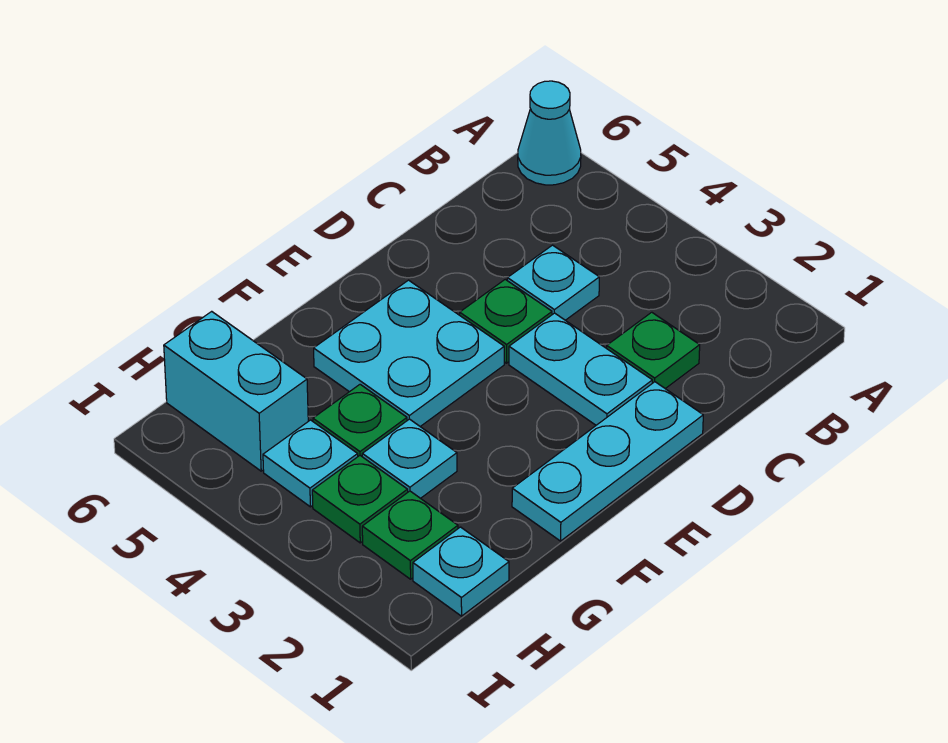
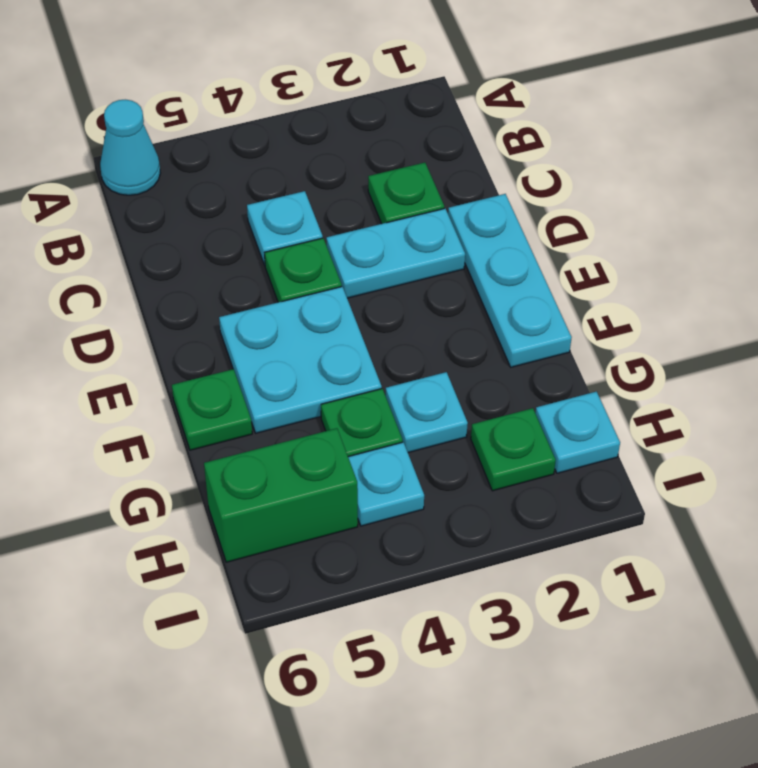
green 1x1 plate [312,456,408,543] -> green 1x1 plate moved to [172,369,252,450]
cyan 1x2 brick [164,311,308,471] -> green 1x2 brick [204,428,358,562]

